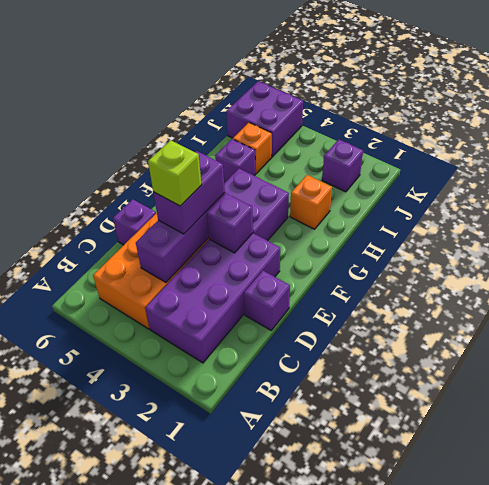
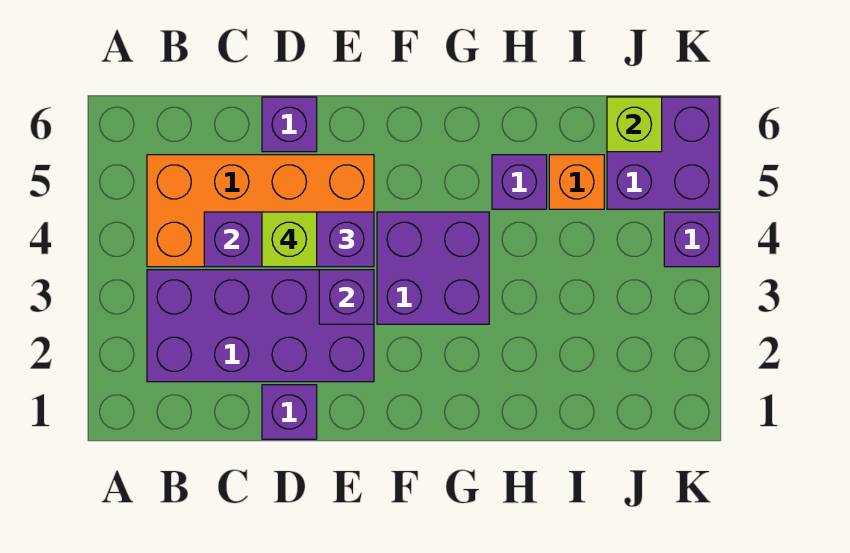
orange 1x1 brick [290,175,332,229] -> none
purple 1x1 brick [322,140,363,192] -> purple 1x1 brick moved to [664,212,719,267]
none -> lime 1x1 brick [607,97,662,152]

